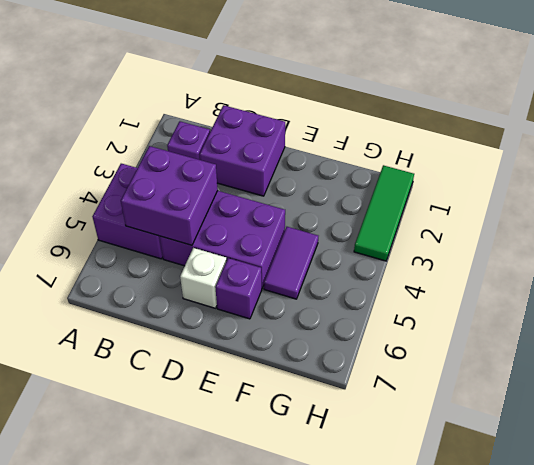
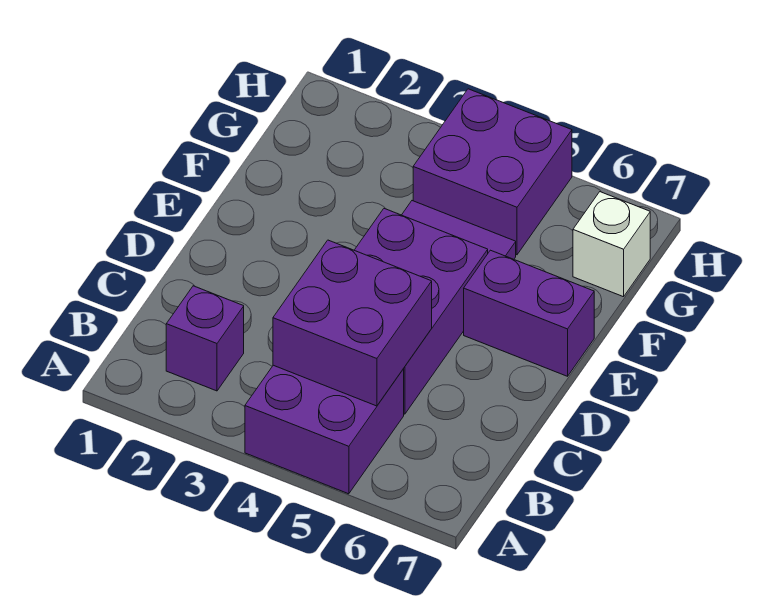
purple 2x2 brick [200,105,285,196] -> purple 2x2 brick moved to [413,89,572,255]
white 1x1 brick [180,248,226,308] -> white 1x1 brick moved to [573,192,650,297]
purple 1x1 brick [215,258,262,319] -> purple 1x2 brick [464,250,594,376]
green 1x3 tile [354,165,414,261] -> none

